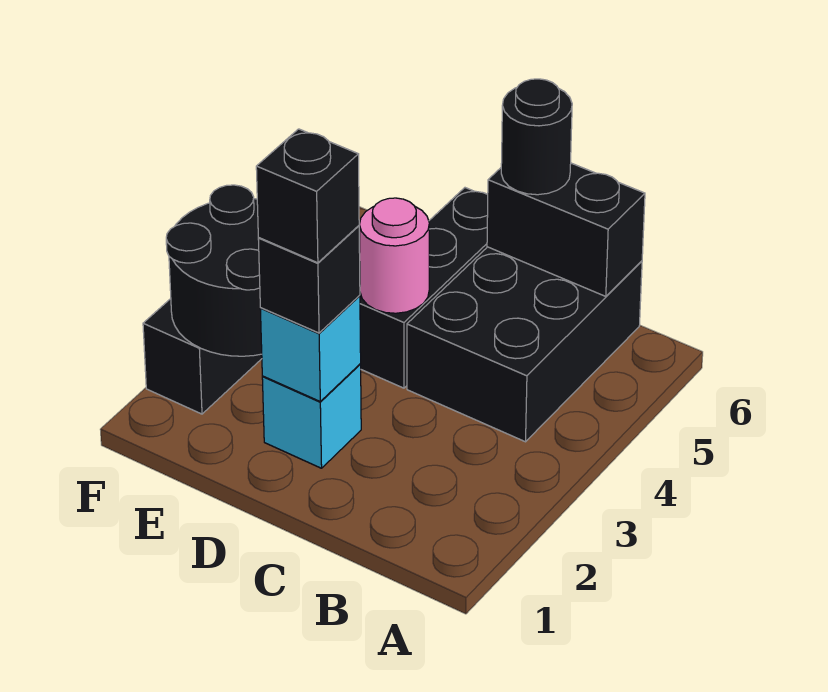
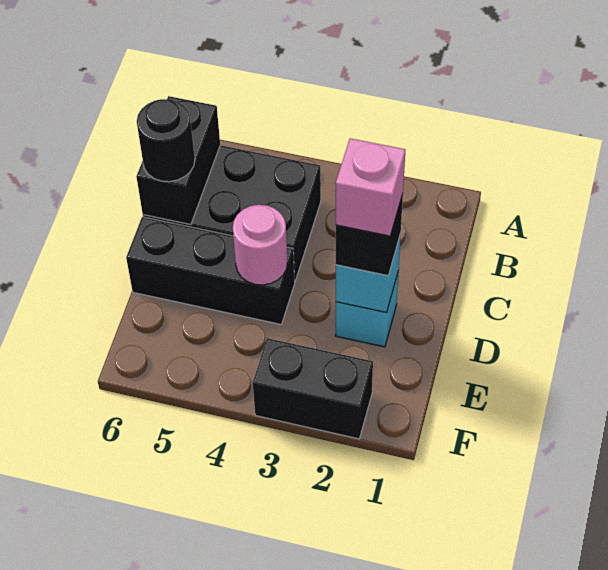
black 1x1 brick [256,129,359,263] -> pink 1x1 brick [336,138,405,236]
black 2x2 round brick [166,185,262,356] -> none

